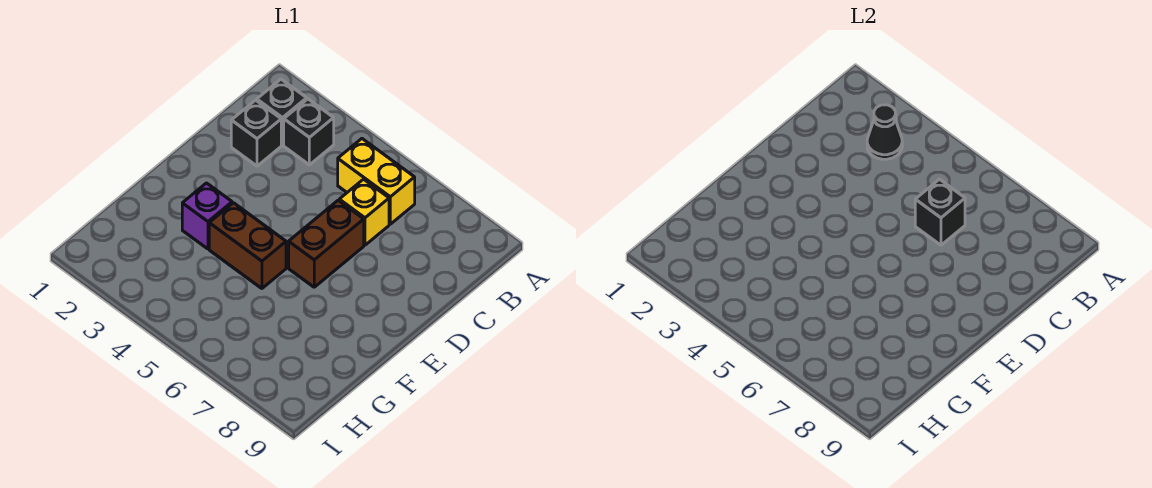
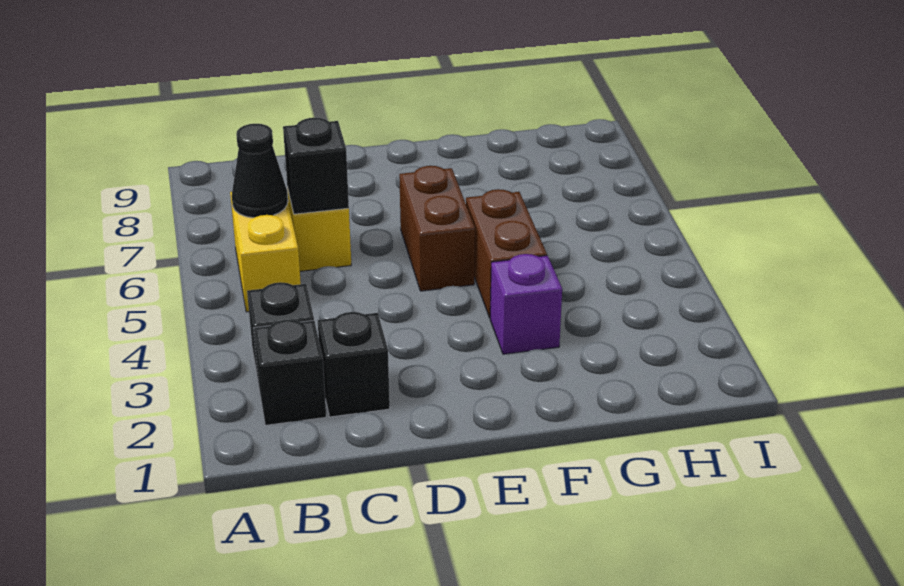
black 1x1 cone [867,105,902,159] -> black 1x1 cone moved to [232,124,288,218]
brown 1x2 brick [289,200,364,287] -> brown 1x2 brick turned to [399,166,475,291]

